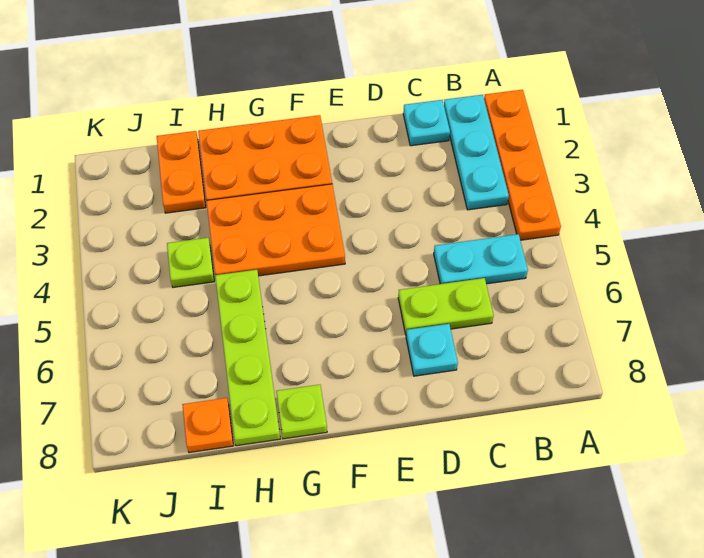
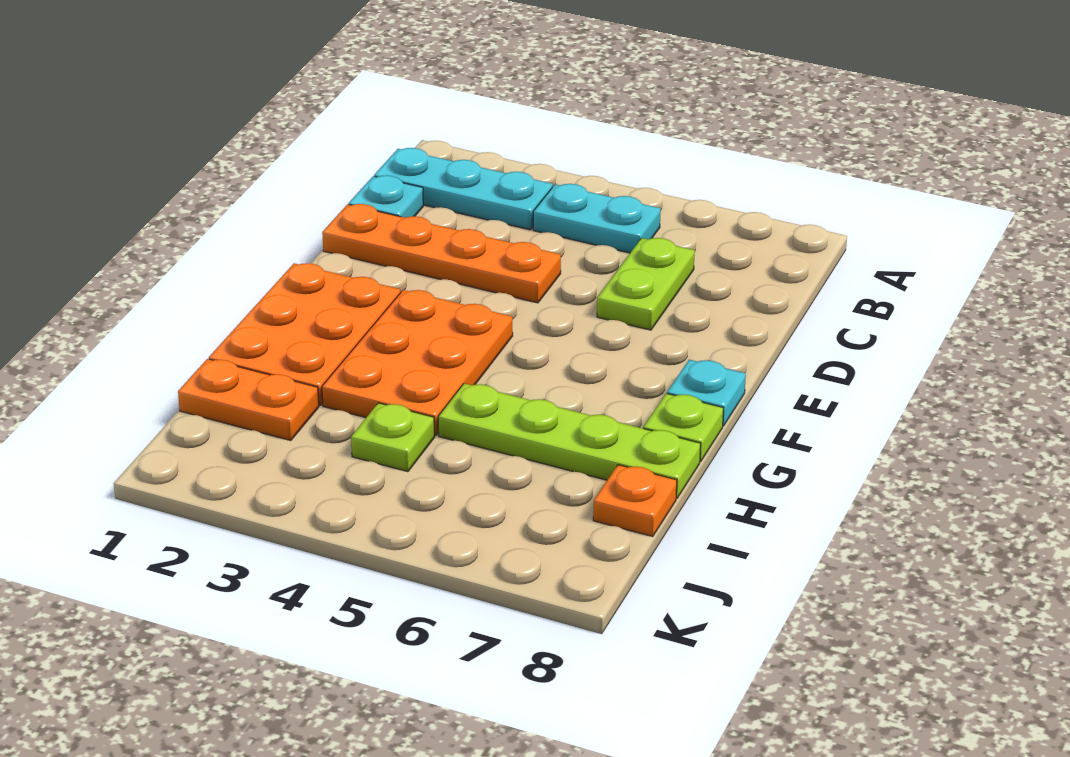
orange 1x4 plate [484,90,561,240] -> orange 1x4 plate moved to [322,204,561,303]
cyan 1x2 plate [434,234,528,284] -> cyan 1x2 plate turned to [533,184,661,253]
cyan 1x1 plate [406,324,458,376] -> cyan 1x1 plate moved to [667,360,746,426]

